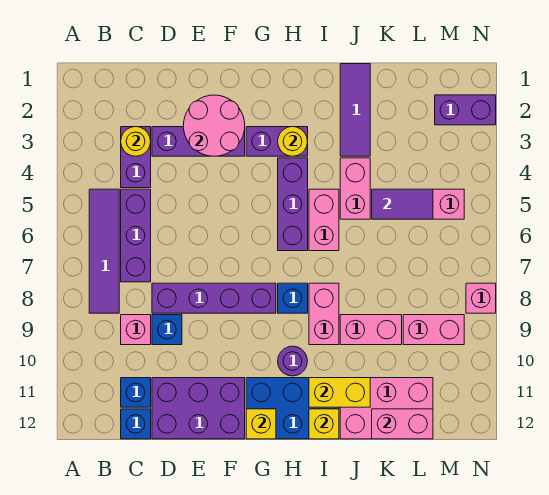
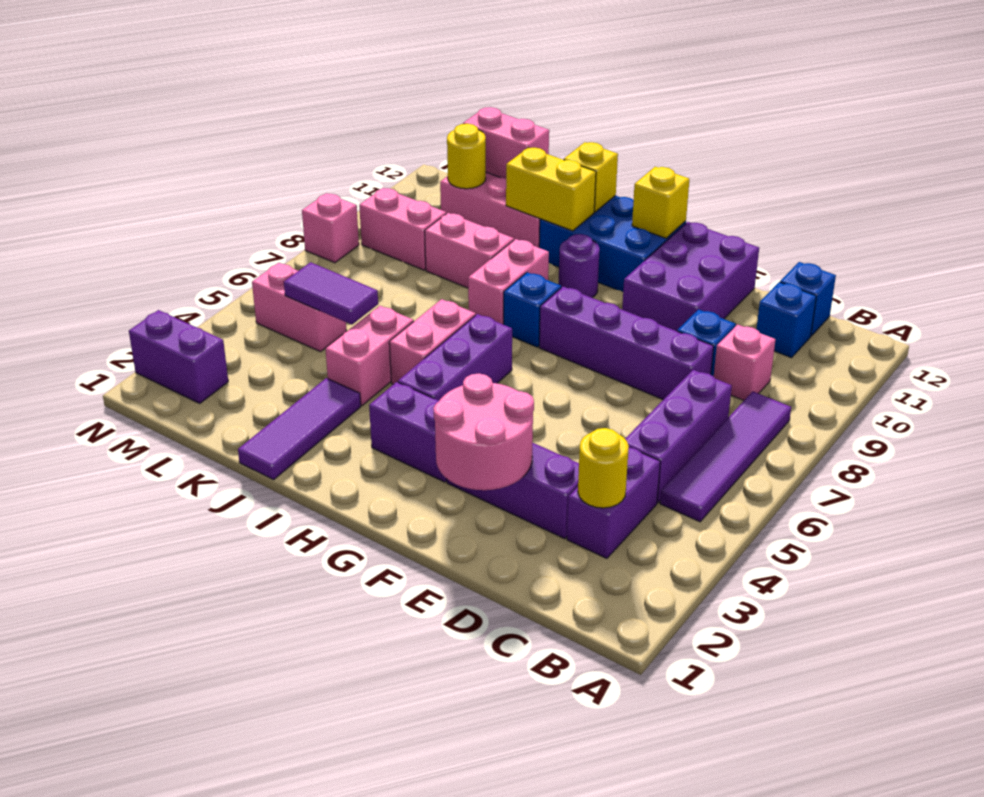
purple 2x3 brick [152,378,245,439] -> purple 2x3 brick turned to [622,222,759,331]
yellow 1x1 round brick [278,127,308,156] -> yellow 1x1 round brick moved to [447,124,486,189]

